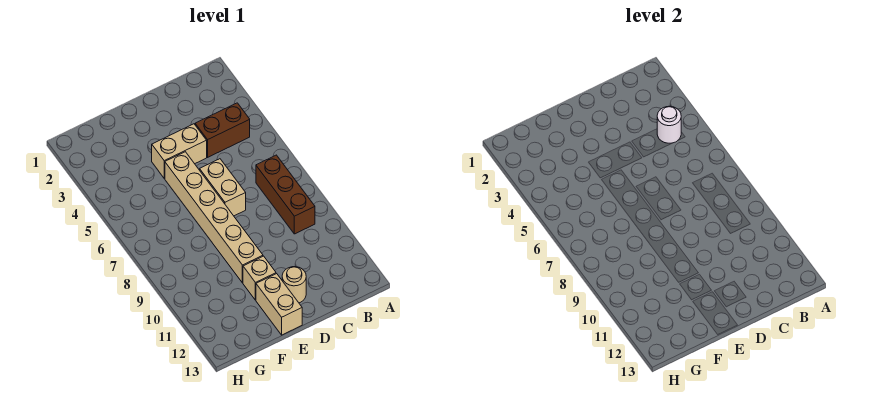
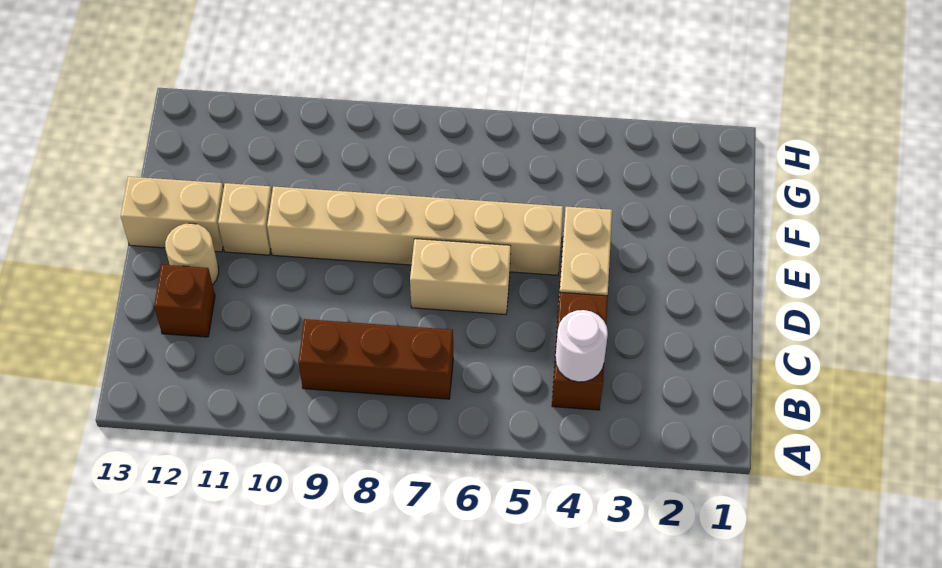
none -> brown 1x1 brick [154,265,215,337]

